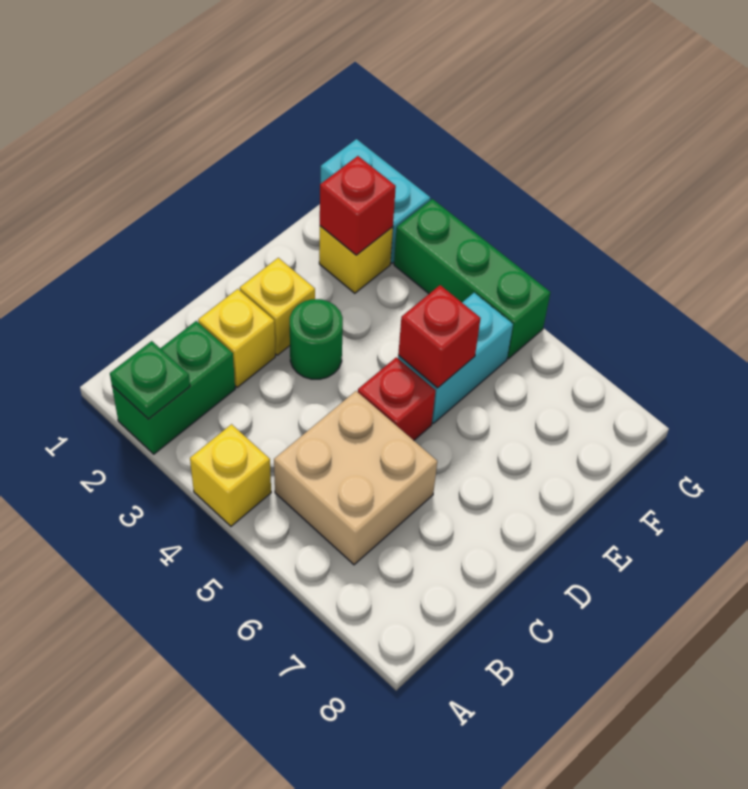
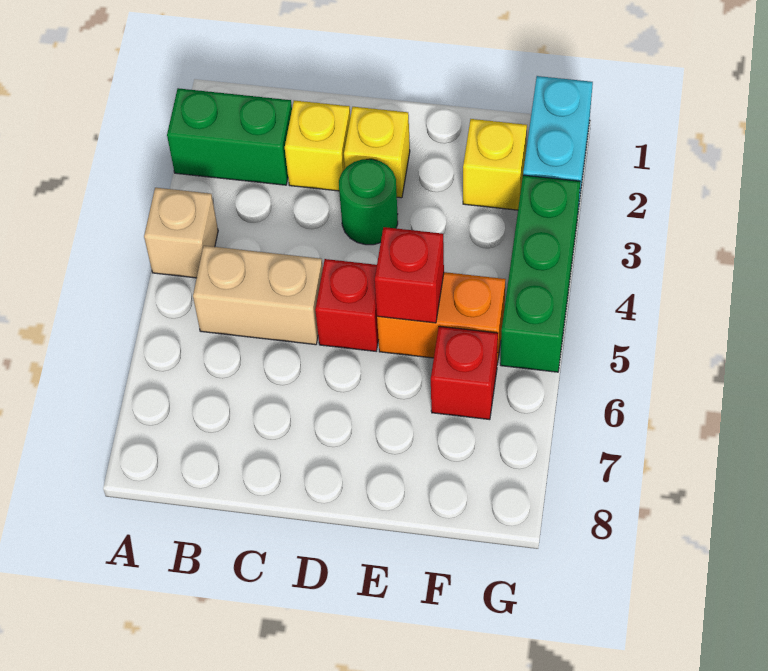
green 1x1 plate [110,341,190,419] -> none
yellow 1x1 brick [190,424,271,526] -> tan 1x1 brick [144,188,218,278]
tan 2x2 brick [274,391,437,565] -> tan 1x2 brick [193,246,323,345]
cyan 1x2 brick [398,293,513,423] -> orange 1x2 brick [377,272,506,365]
red 1x1 brick [320,156,396,255] -> red 1x1 brick moved to [431,326,498,420]

